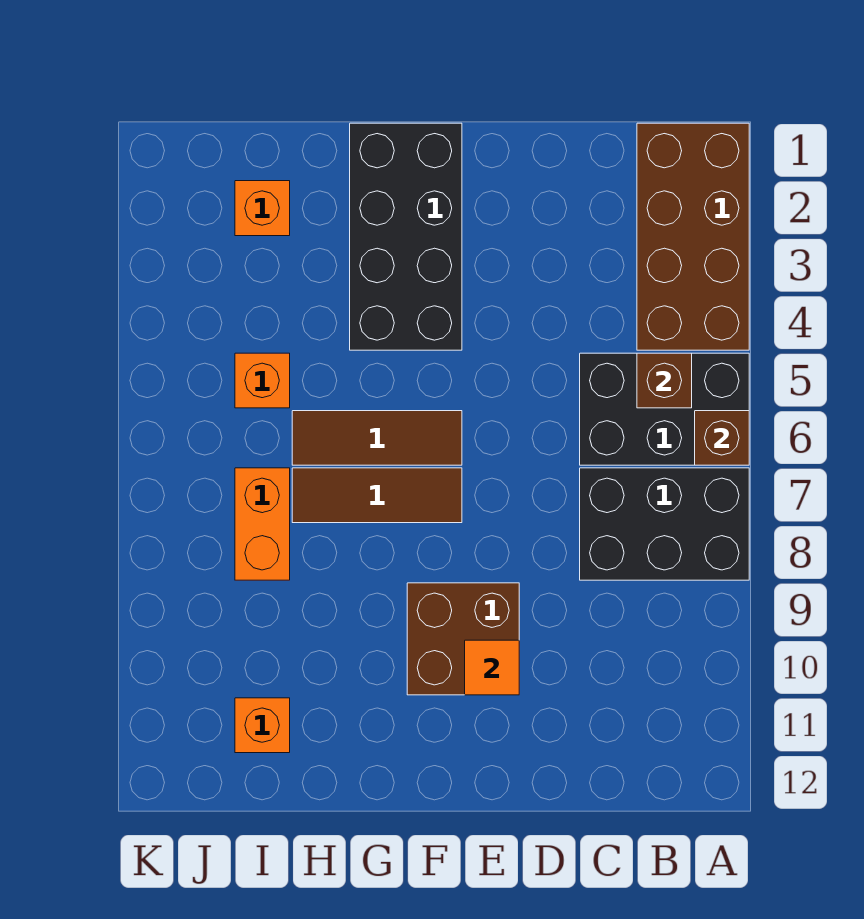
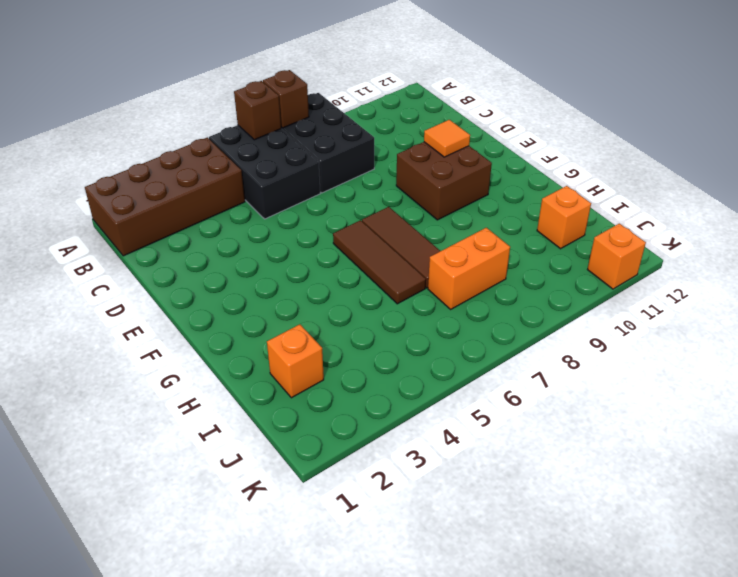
brown 1x1 brick [637,353,692,408] -> brown 1x1 brick moved to [263,70,309,128]
black 2x4 brick [350,123,462,350] -> none
orange 1x1 brick [235,353,290,408] -> orange 1x1 brick moved to [588,223,646,289]

